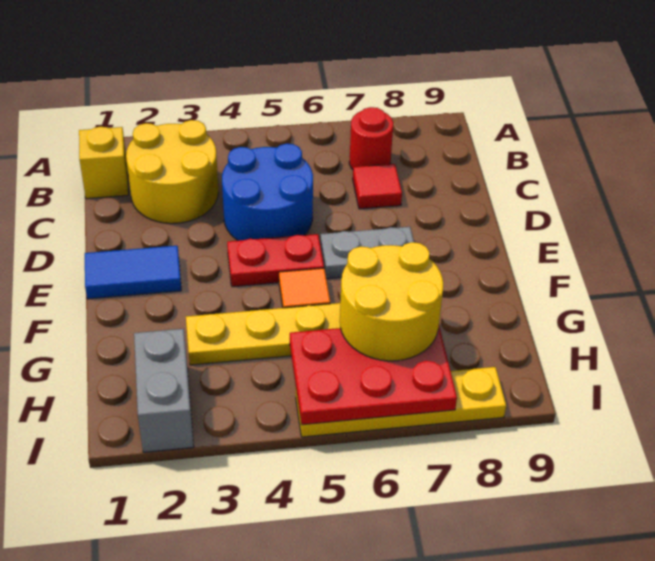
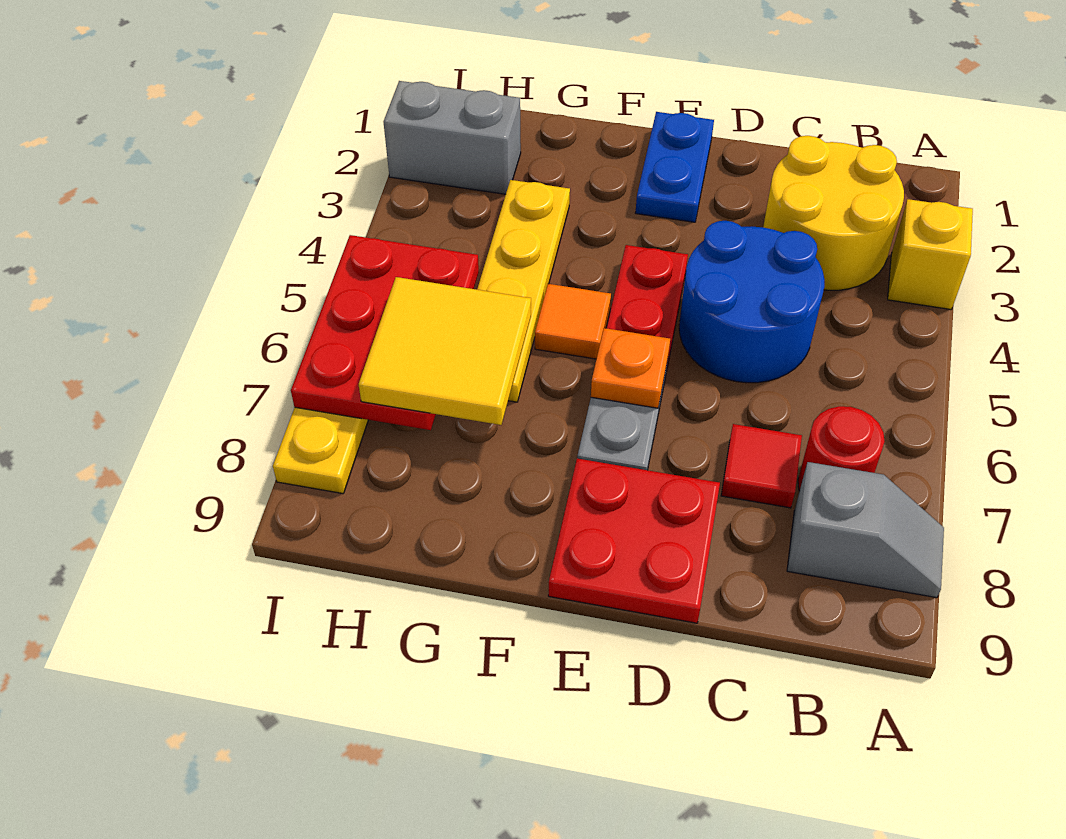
none -> grey 1x2 slope [787,462,944,598]
yellow 1x1 brick [79,127,129,199] -> yellow 1x1 brick moved to [888,199,973,310]
none -> red 2x2 plate [548,459,720,623]
blue 1x2 tile [85,246,181,299] -> blue 1x2 plate [635,112,714,222]
none -> orange 1x1 plate [591,328,670,408]
yellow 2x2 round brick [340,242,443,361] -> yellow 2x2 tile [359,277,531,425]

